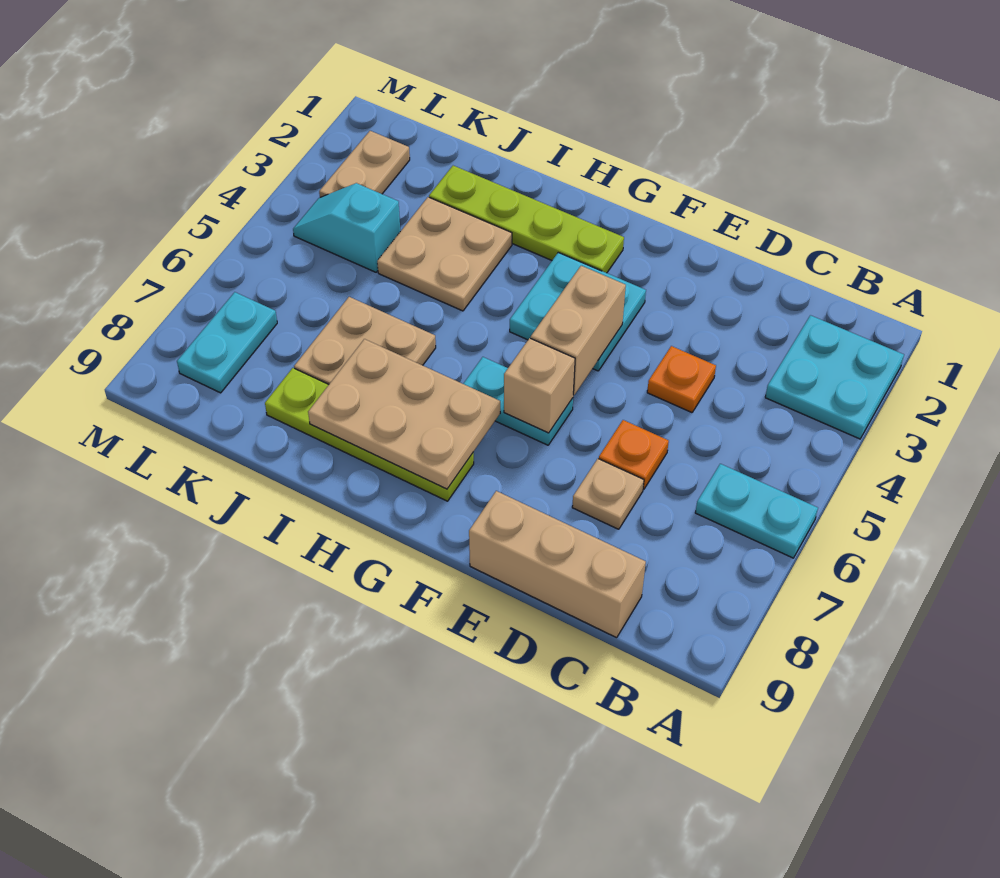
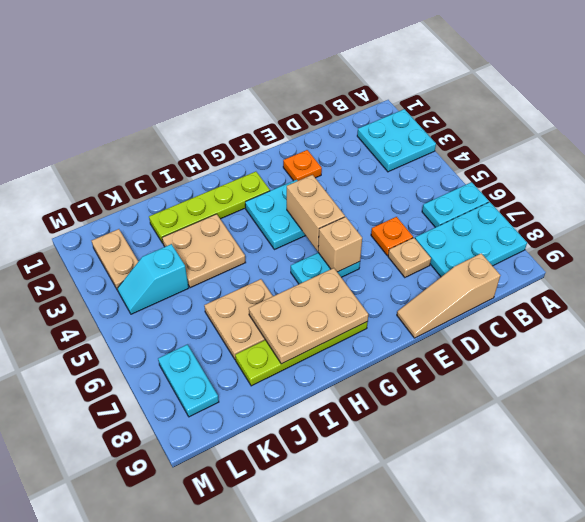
none -> cyan 2x3 plate [415,202,527,277]
tan 1x3 brick [469,491,646,638] -> tan 1x3 slope [397,253,500,338]
orange 1x1 plate [647,346,716,413] -> orange 1x1 plate moved to [283,150,322,181]

